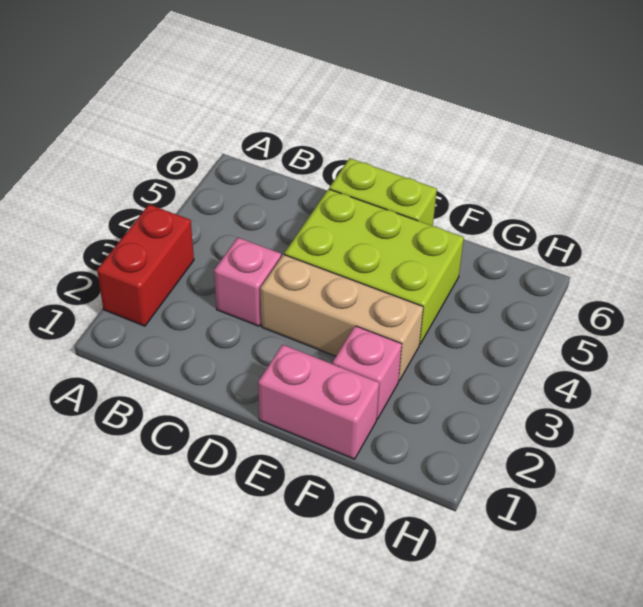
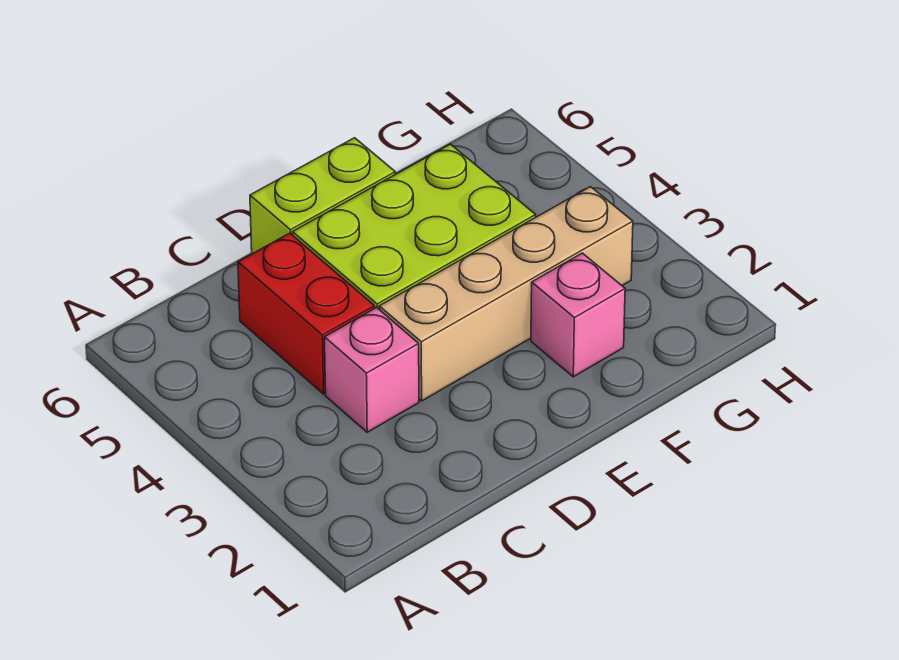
red 1x2 brick [97,204,194,326] -> red 1x2 brick moved to [238,233,375,394]
tan 1x3 brick [260,254,423,381] -> tan 1x4 brick [379,187,633,401]
pink 1x2 brick [258,345,379,459] -> none

